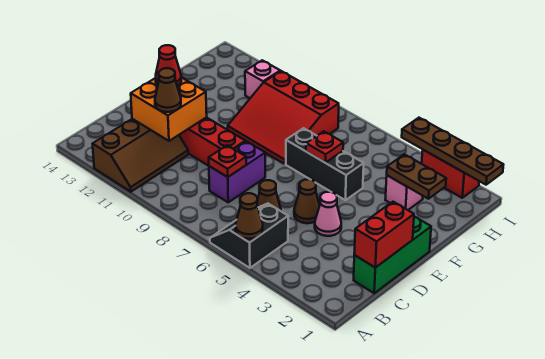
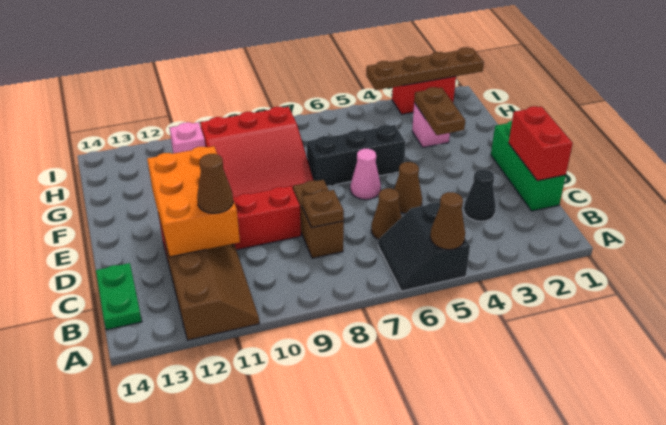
none -> green 1x2 plate [96,263,142,330]
none -> black 1x1 cone [464,169,496,221]
purple 1x2 brick [209,141,265,202] -> brown 1x2 brick [293,180,344,258]
red 1x1 plate [209,145,246,177] -> brown 1x1 plate [302,190,344,228]
orange 2x2 brick [131,78,207,141] -> orange 2x3 brick [147,146,240,257]
pink 1x1 cone [315,192,341,236] -> pink 1x1 cone moved to [350,149,381,200]
red 1x1 cone [156,45,181,86] -> none
red 1x1 plate [306,131,343,163] -> none
brown 1x2 plate [387,154,446,199] -> brown 1x2 plate turned to [414,87,465,135]

